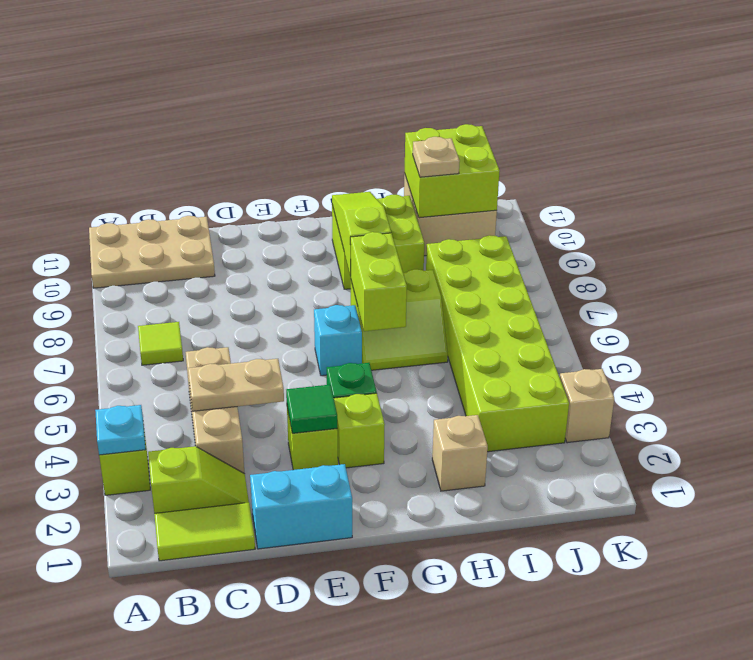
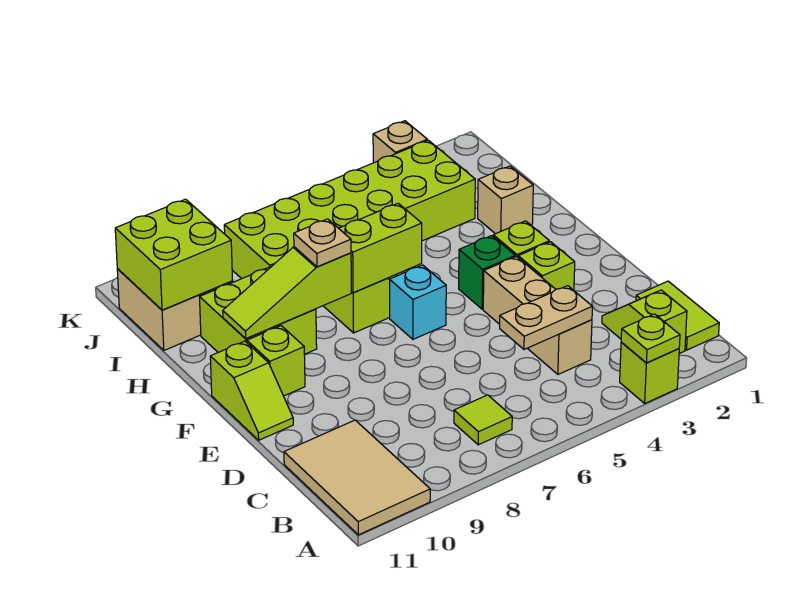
cyan 1x1 plate [95,405,146,455] -> lime 1x1 plate [621,314,680,363]
tan 2x3 plate [89,216,215,288] -> tan 2x3 tile [284,420,430,535]
tan 1x3 brick [186,347,244,473] -> tan 1x3 brick turned to [483,257,592,374]
tan 1x2 plate [188,359,284,411] -> tan 1x2 plate turned to [500,286,592,349]
cyan 1x2 brick [250,464,352,549] -> none
green 1x1 tile [286,385,337,433] -> none
none -> lime 1x2 slope [210,341,293,440]
none -> lime 1x1 brick [247,326,305,396]
tan 1x1 plate [413,137,460,177] -> tan 1x1 plate moved to [294,219,351,267]

